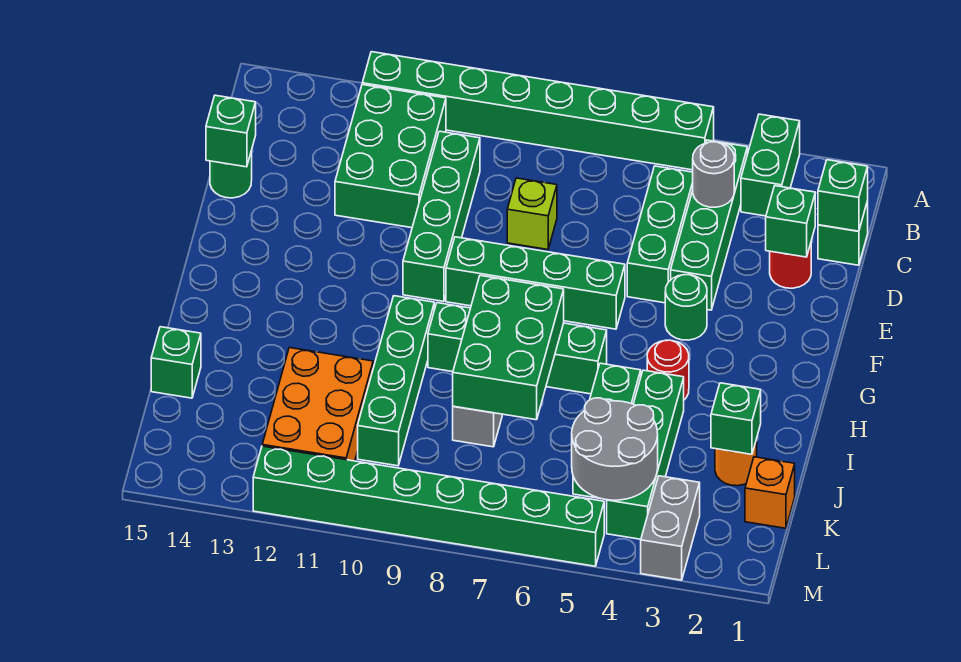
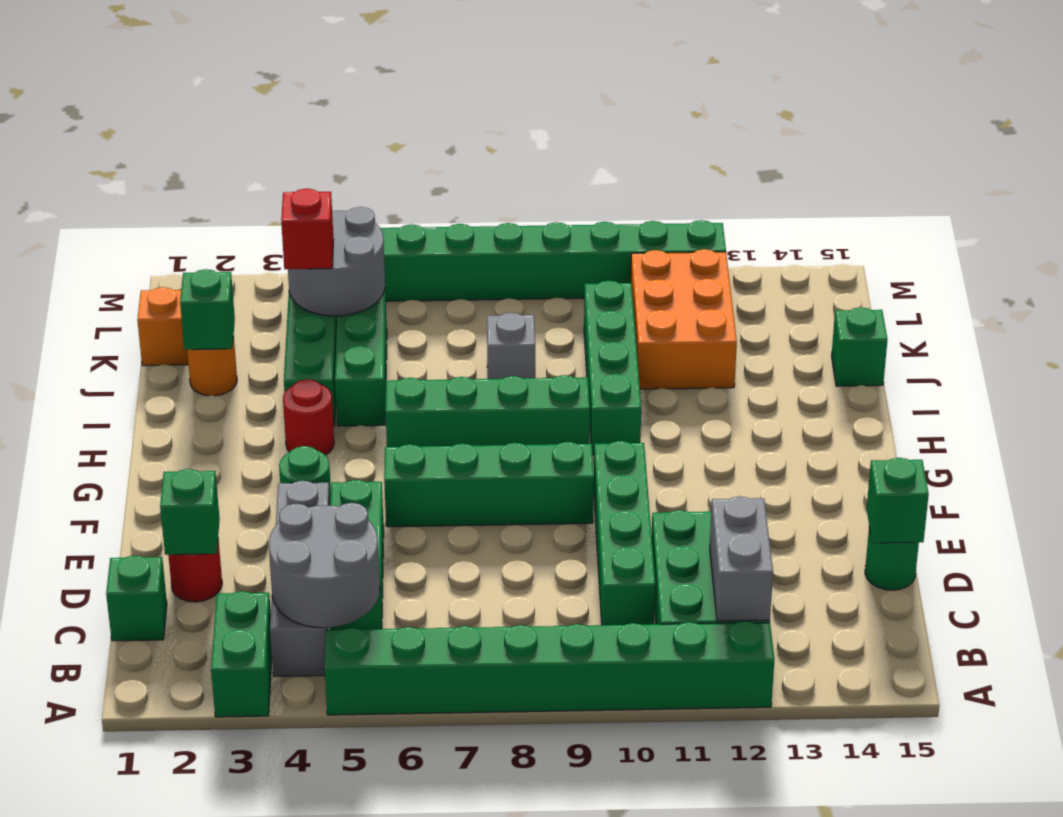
green 1x4 brick [671,140,747,310] -> grey 1x4 brick [270,481,330,676]
green 1x1 brick [818,160,868,231] -> none
grey 1x1 round brick [693,142,734,207] -> grey 2x2 round brick [269,503,380,628]
lime 1x1 brick [507,178,557,250] -> none
green 2x3 brick [453,276,564,420] -> none
none -> red 1x1 brick [281,189,334,269]
grey 1x2 brick [641,476,700,580] -> grey 1x2 brick moved to [710,496,773,621]

